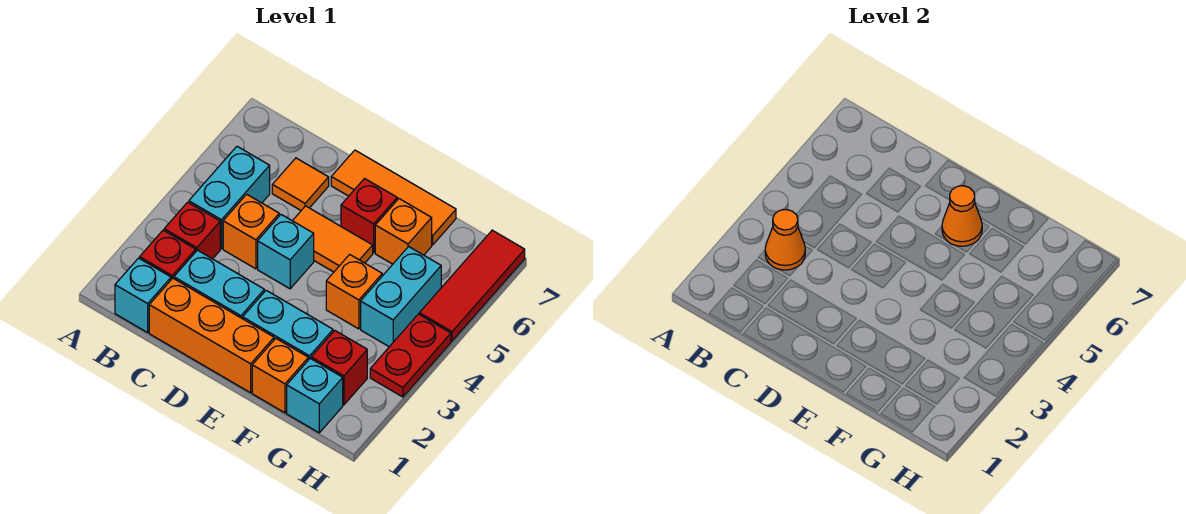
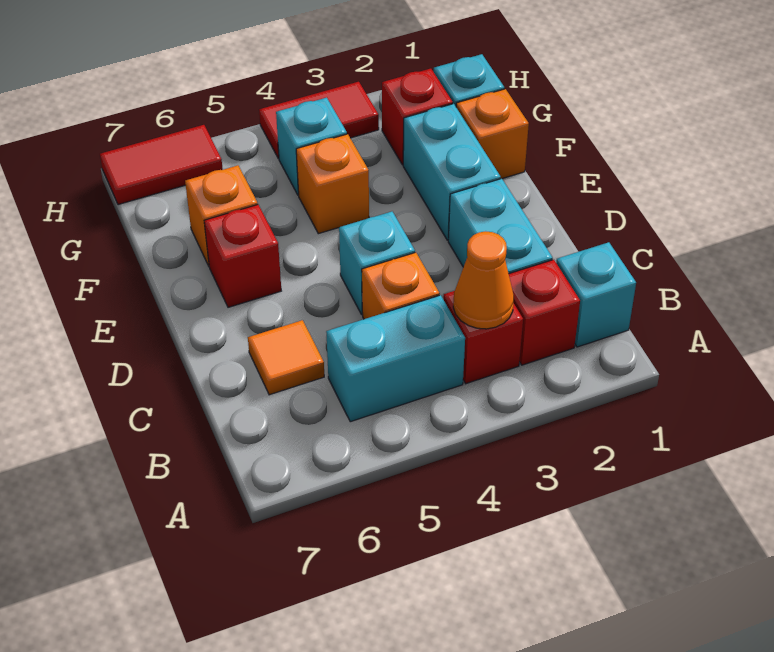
orange 1x3 brick [149,278,274,393] -> none
orange 1x2 tile [293,206,373,272] -> none
orange 1x3 tile [331,150,456,245] -> none
orange 1x1 cone [942,186,982,246] -> none
cyan 1x2 brick [361,247,441,347] -> cyan 1x1 brick [276,98,347,195]
red 1x2 plate [370,314,451,397] -> red 1x2 tile [259,82,379,159]
red 1x3 tile [419,230,525,341] -> red 1x2 tile [100,125,223,205]

